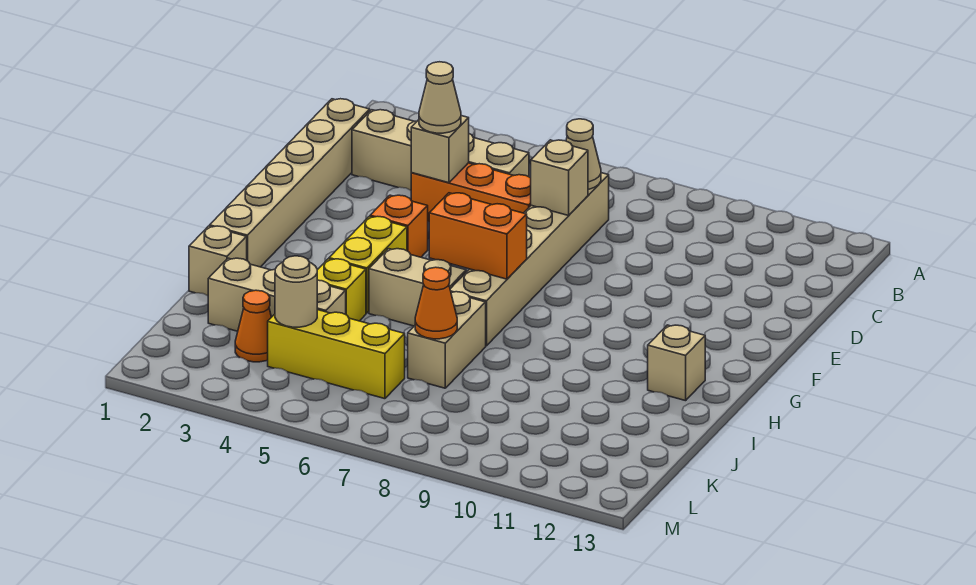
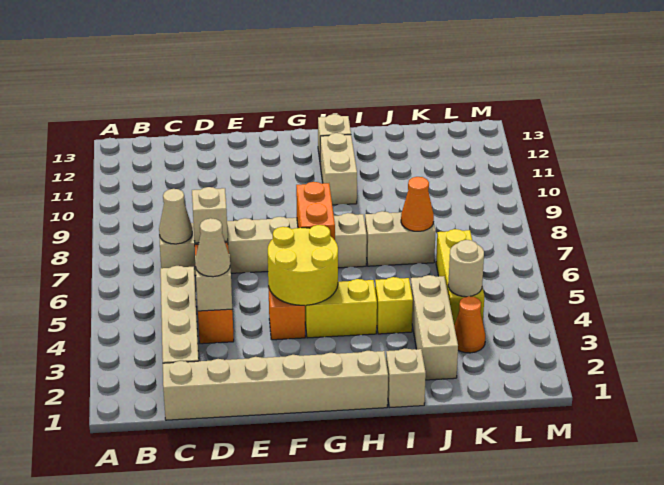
none -> yellow 2x2 round brick [268,225,338,305]
tan 1x2 brick [369,249,466,326] -> tan 1x2 brick moved to [320,133,357,205]

